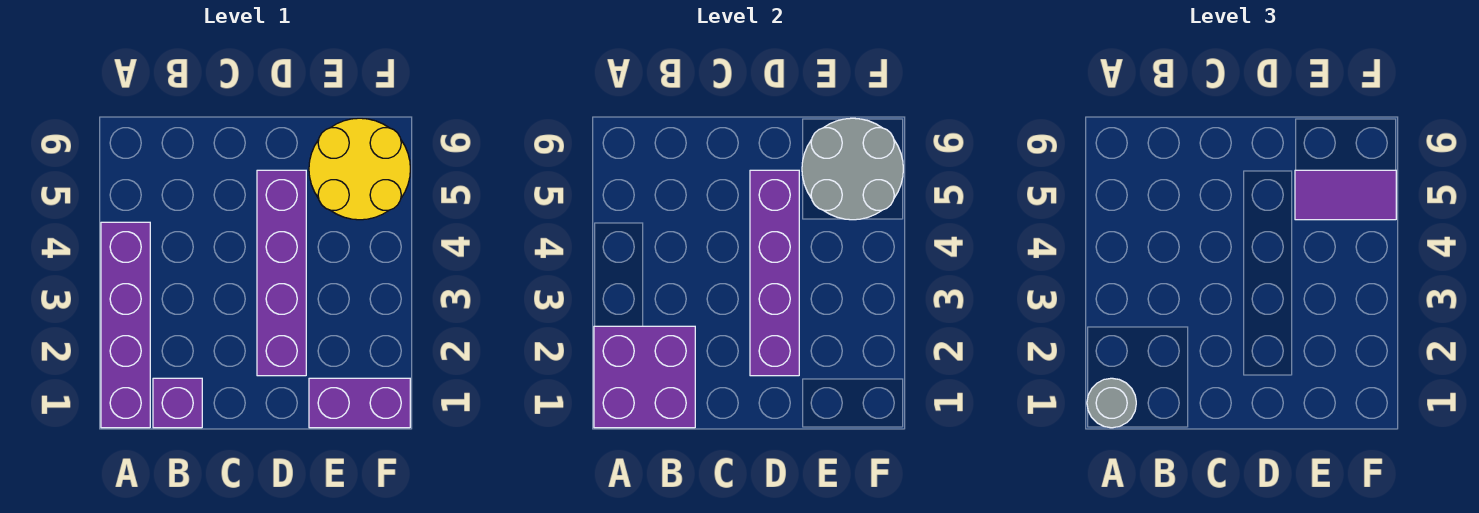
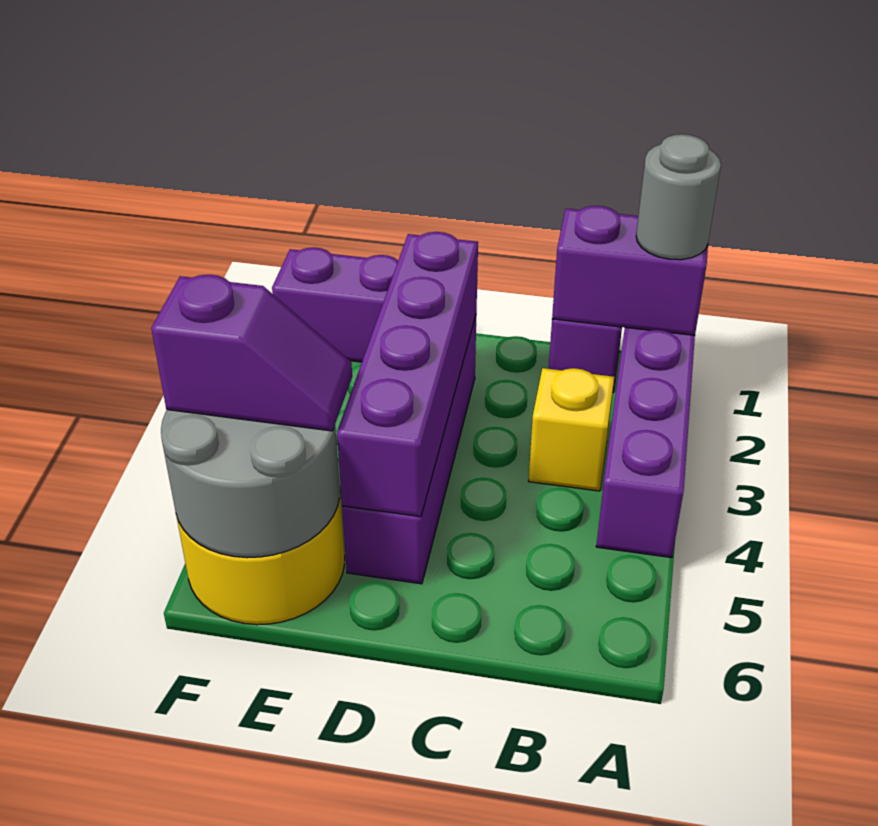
purple 2x2 brick [594,326,695,428] -> purple 1x2 brick [552,206,708,335]
none -> yellow 1x1 brick [529,368,614,491]
purple 1x2 tile [1295,170,1396,220] -> purple 1x2 slope [151,275,352,431]

